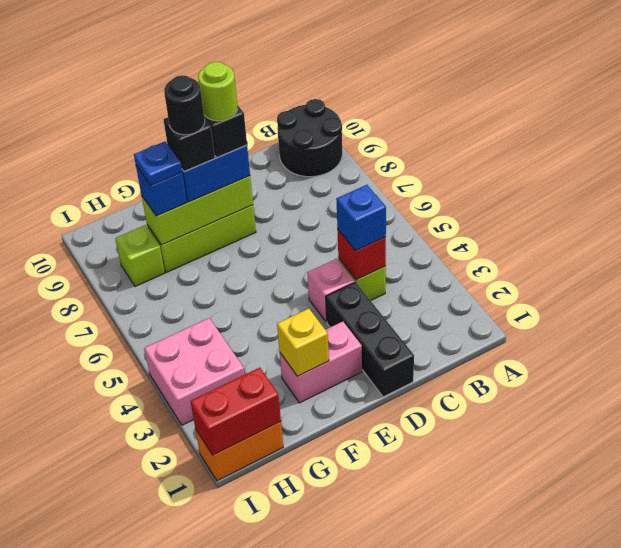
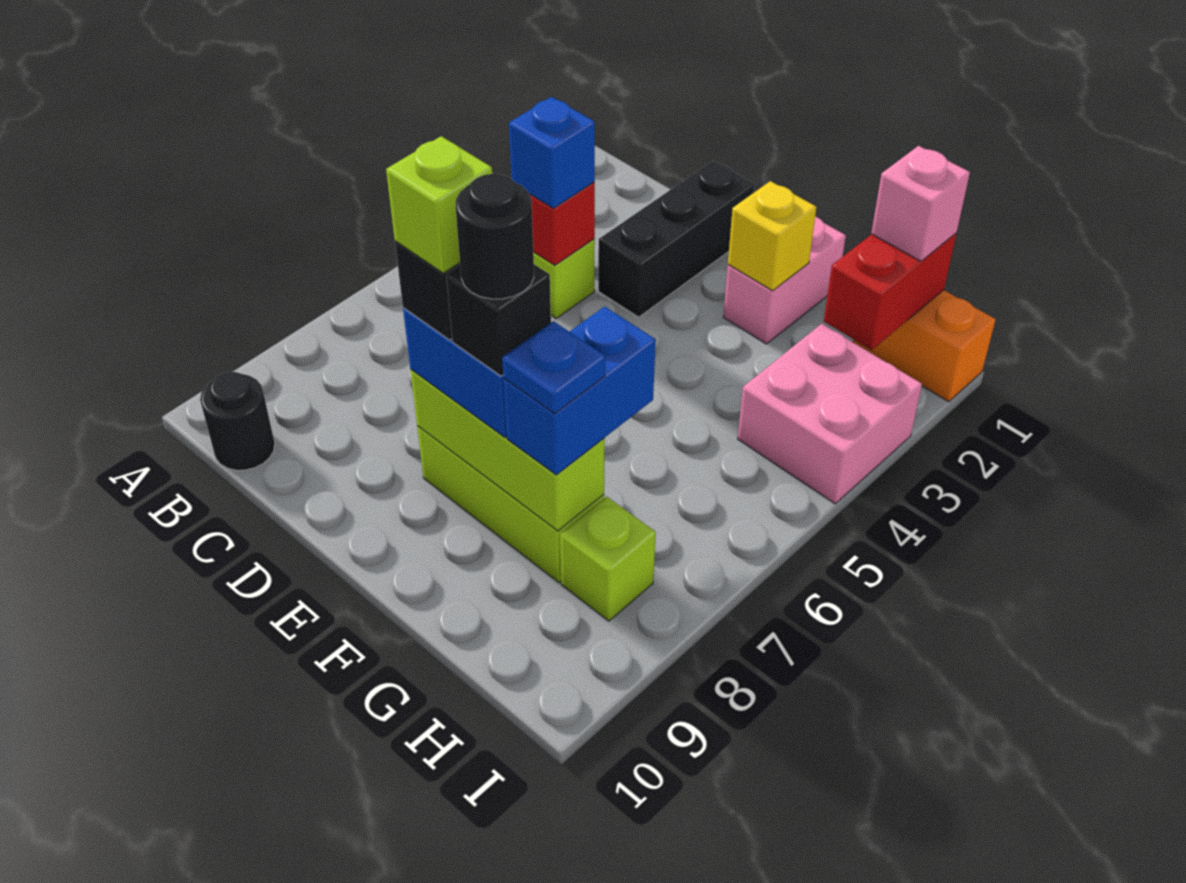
black 2x2 round brick [277,99,342,177] -> black 1x1 round brick [200,372,275,470]
pink 1x1 brick [307,259,355,322] -> pink 1x1 brick moved to [871,146,970,261]
pink 1x2 brick [280,322,362,403] -> pink 1x2 brick turned to [723,216,846,344]
lime 1x1 round brick [198,62,238,121] -> lime 1x1 brick [386,136,492,273]
blue 1x1 brick [136,166,187,216] -> blue 1x2 brick [504,307,656,475]
red 1x2 brick [191,368,281,455] -> red 1x2 brick turned to [824,234,956,350]

